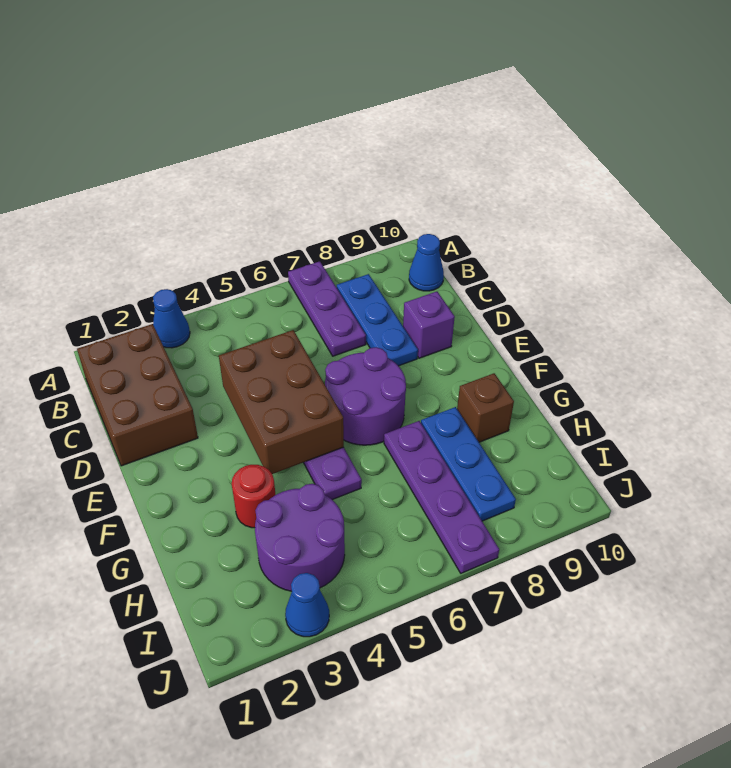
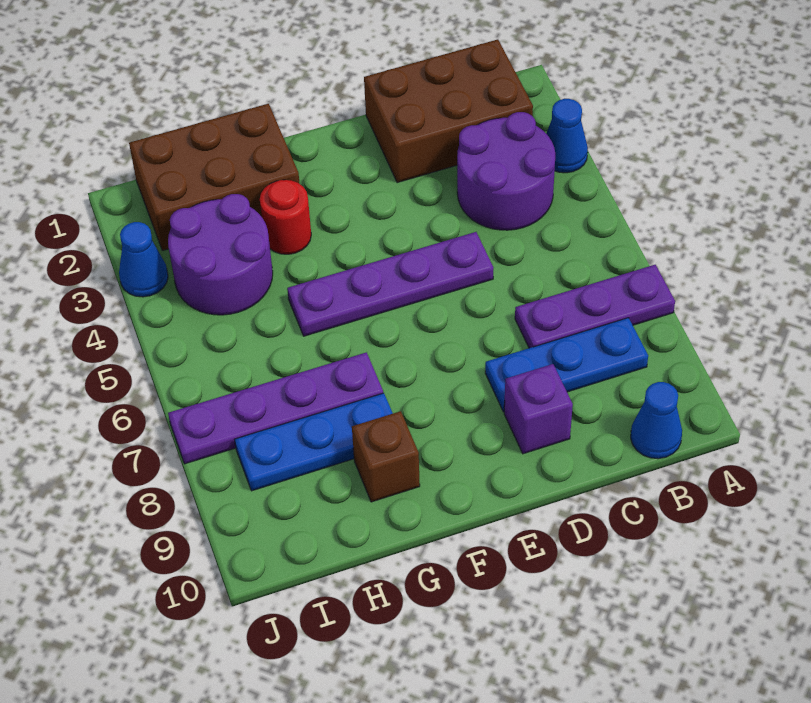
brown 2x3 brick [219,330,344,474] -> brown 2x3 brick moved to [129,104,300,251]
purple 2x2 round brick [325,347,406,445] -> purple 2x2 round brick moved to [457,112,555,230]

